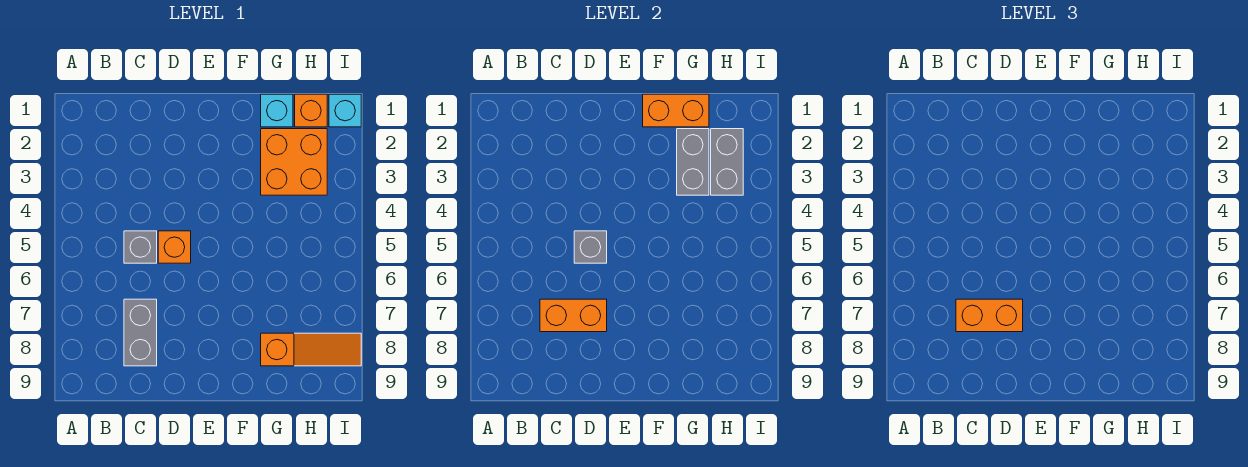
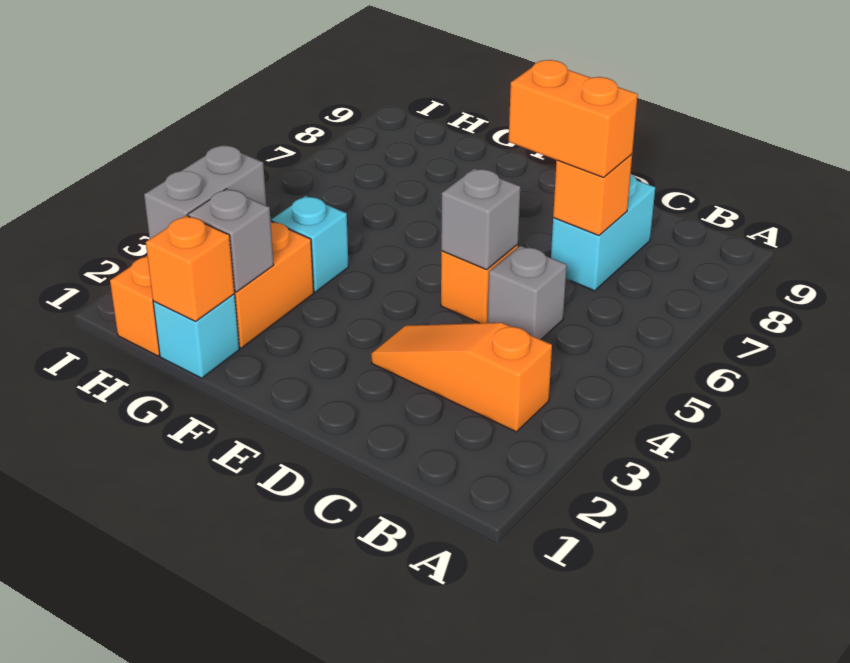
grey 1x2 brick [124,299,157,366] -> cyan 1x2 brick [551,174,655,291]
orange 1x2 brick [540,299,607,332] -> orange 1x1 brick [553,154,632,236]
orange 1x2 brick [643,94,709,127] -> orange 1x1 brick [146,216,234,321]
grey 1x2 brick [677,129,709,195] -> grey 1x1 brick [188,189,274,292]
orange 1x3 slope [261,333,361,366] -> orange 1x3 slope moved to [371,323,552,432]
cyan 1x1 brick [329,94,361,127] -> cyan 1x1 brick moved to [271,196,349,292]

